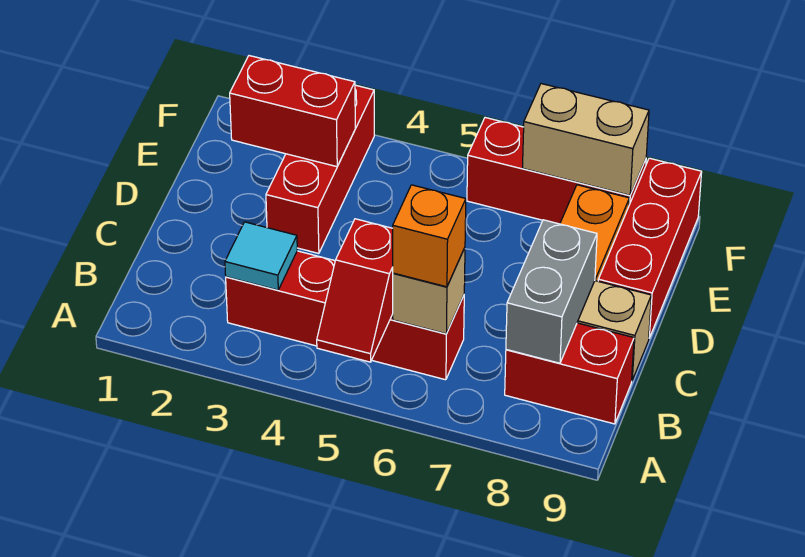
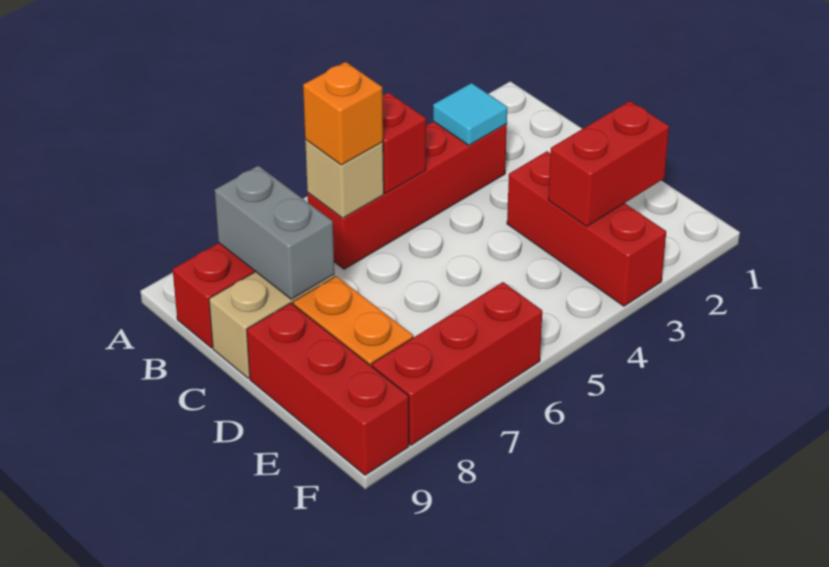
tan 1x2 brick [523,84,649,195] -> none

